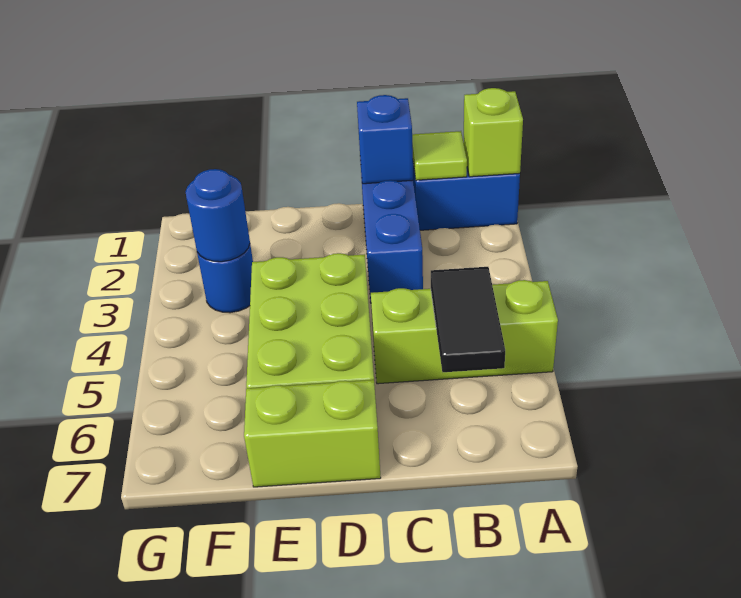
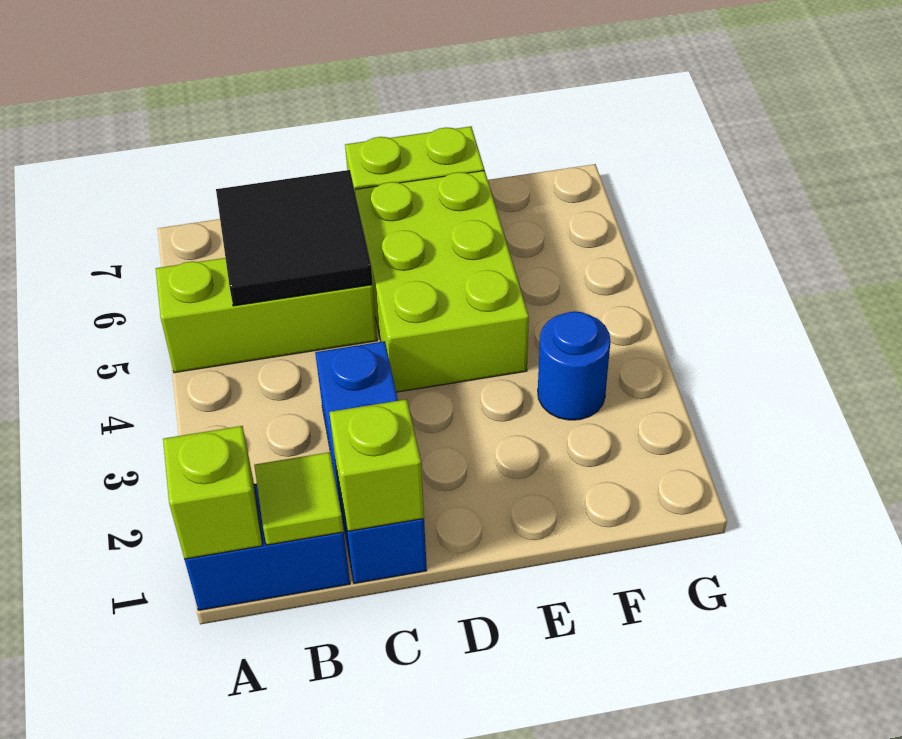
black 1x2 tile [431,267,505,372] -> black 2x2 tile [216,170,373,306]
blue 1x1 brick [357,95,413,184] -> lime 1x1 brick [329,399,424,531]
blue 1x1 round brick [186,169,250,262] -> none

